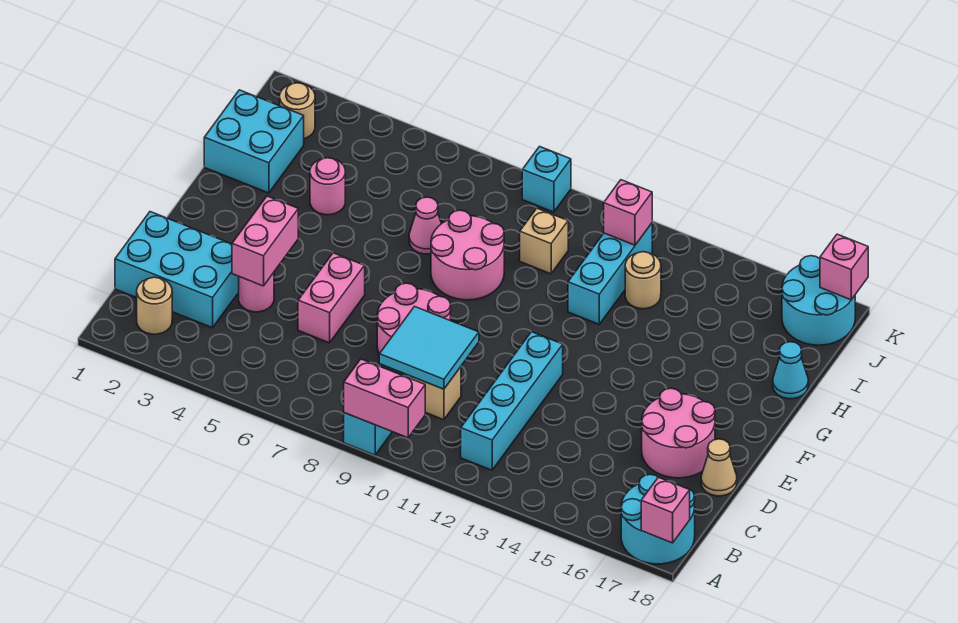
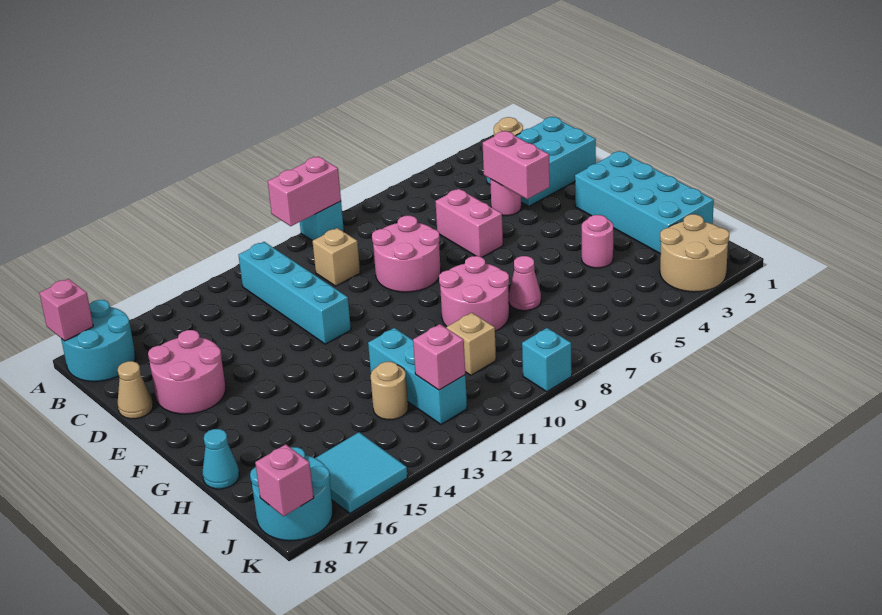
cyan 2x2 tile [379,307,479,389] -> cyan 2x2 tile moved to [316,432,408,513]
cyan 2x2 brick [204,90,304,193] -> cyan 2x4 brick [575,151,714,254]
tan 1x1 round brick [280,83,315,139] -> tan 2x2 round brick [660,214,729,292]

